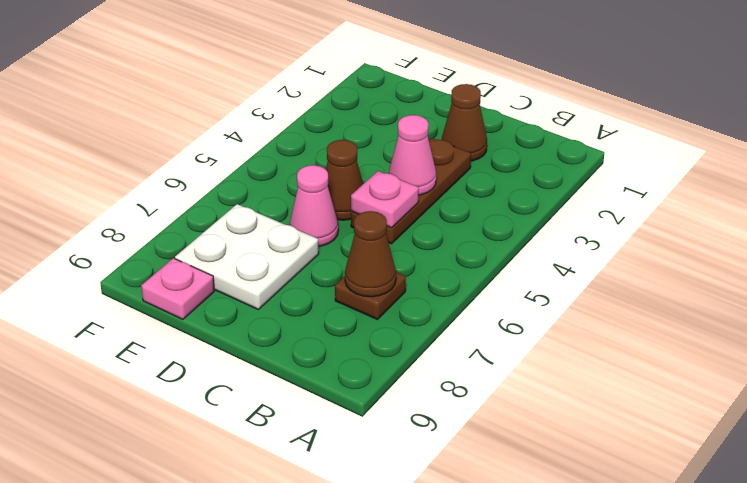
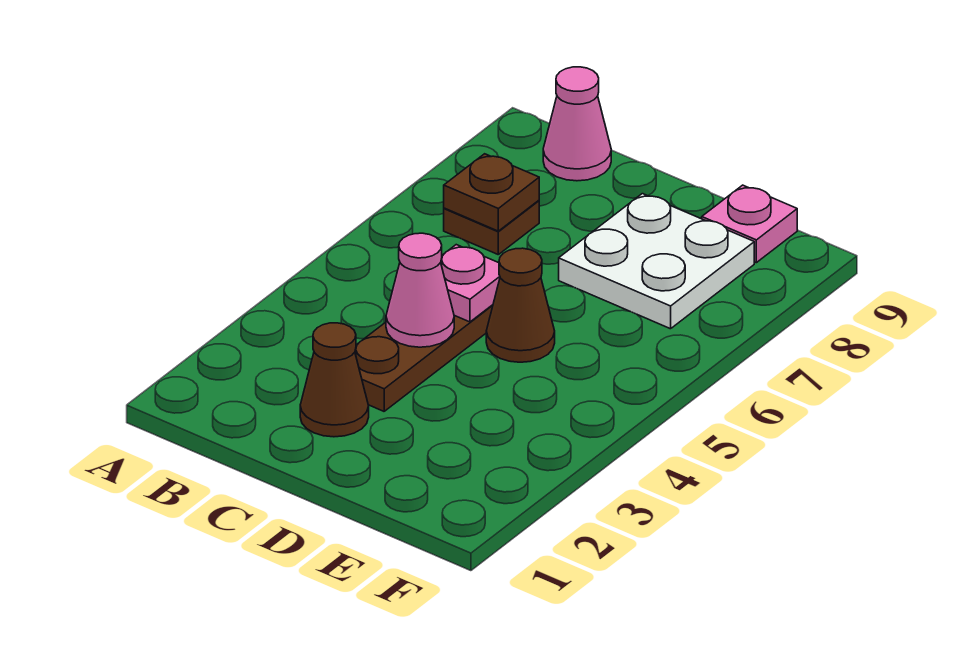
brown 1x1 cone [345,211,396,297] -> brown 1x1 plate [444,154,539,231]
pink 1x1 cone [290,165,338,246] -> pink 1x1 cone moved to [543,67,611,181]

